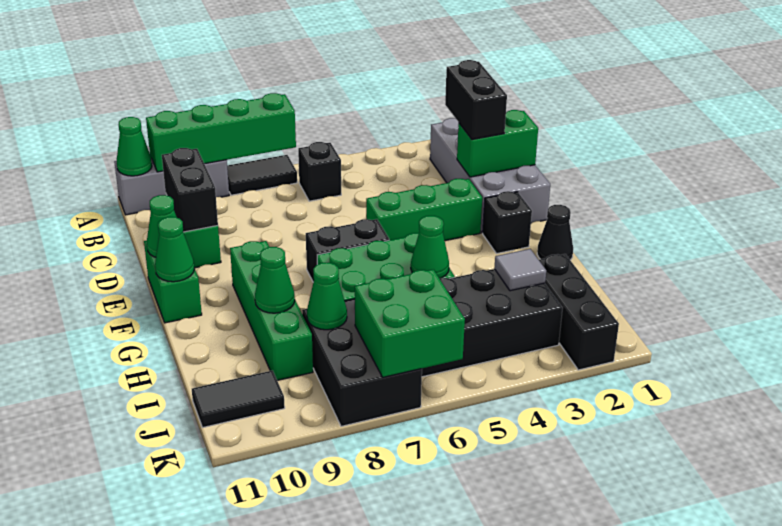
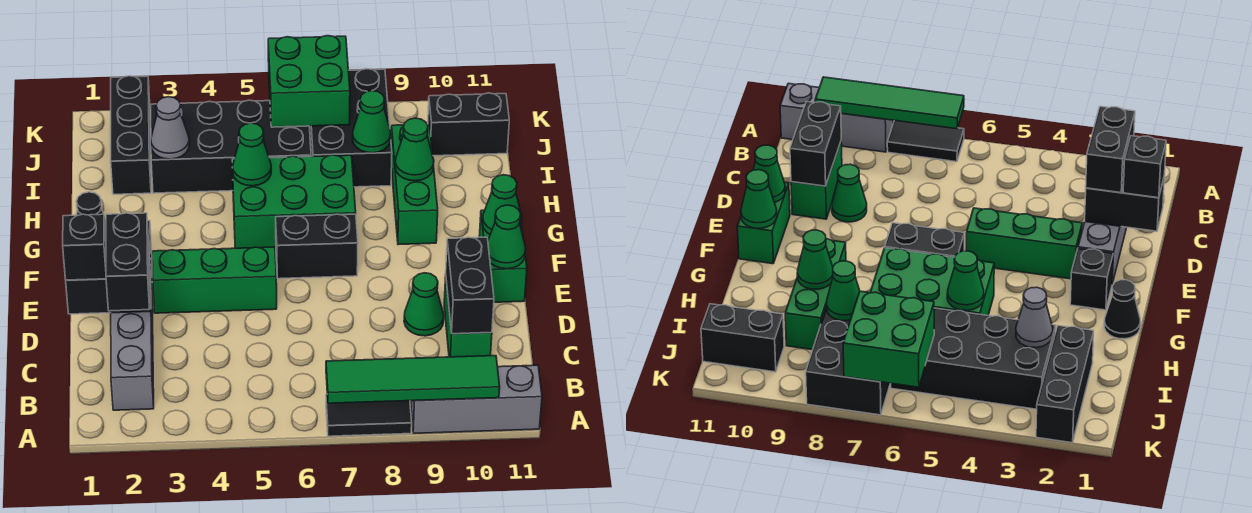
green 1x4 brick [146,93,296,172] -> green 1x4 tile [326,356,500,403]
green 1x1 cone [117,117,152,176] -> green 1x1 cone moved to [404,273,444,336]
grey 2x4 brick [430,118,550,233] -> grey 1x4 brick [111,251,154,410]
black 1x1 brick [298,142,341,201] -> black 1x1 brick moved to [63,214,106,280]
green 1x2 brick [457,110,538,177] -> black 1x2 brick [66,259,151,314]
green 1x4 brick [230,241,313,380] -> green 1x3 brick [391,124,438,245]
grey 1x1 tile [494,249,546,291] -> grey 1x1 cone [151,97,189,159]
black 1x2 tile [192,371,285,427] -> black 1x2 brick [428,93,509,156]

